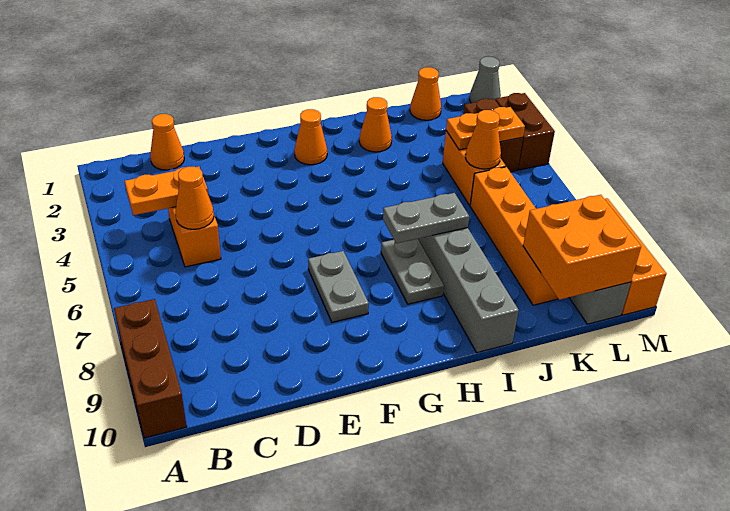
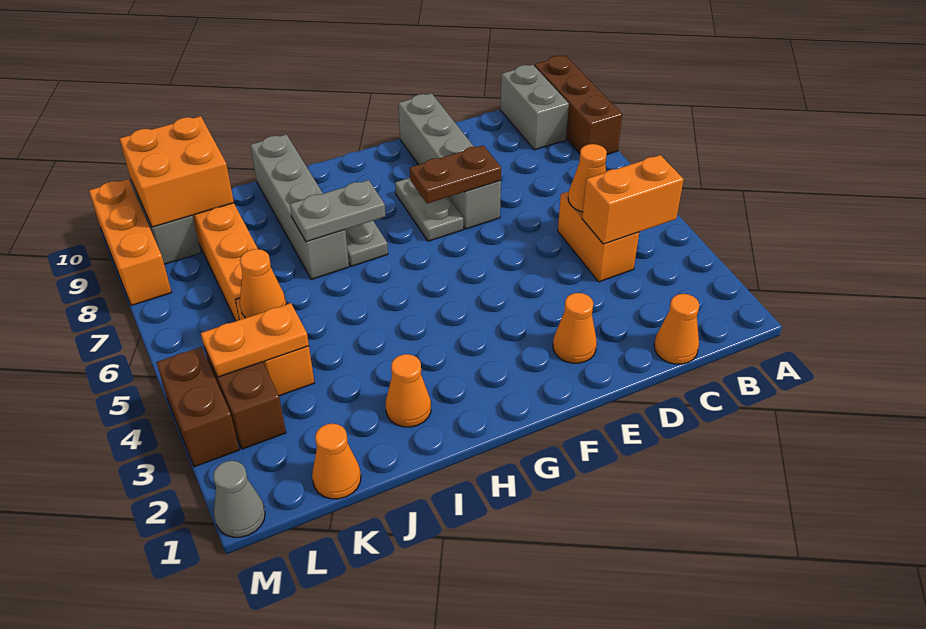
orange 1x2 plate [125,166,208,215] -> orange 1x2 brick [582,155,684,244]
none -> grey 1x2 brick [500,65,569,150]
none -> grey 1x4 brick [398,93,501,229]
none -> brown 1x2 plate [410,145,501,204]
orange 1x1 cone [294,109,327,165] -> orange 1x1 cone moved to [553,293,597,363]

